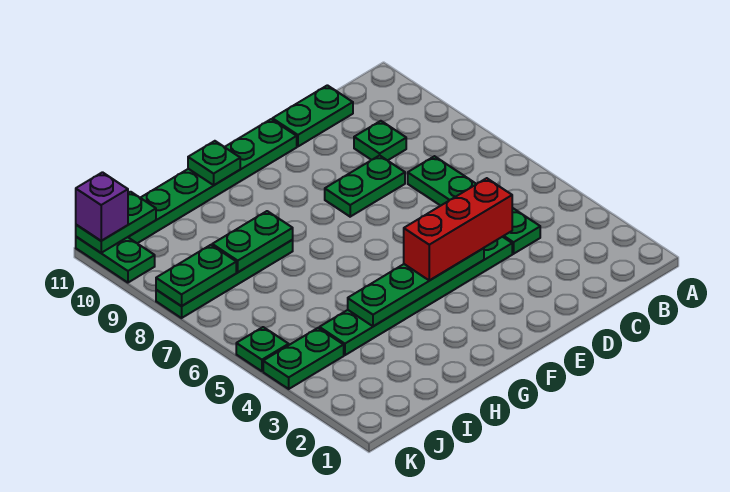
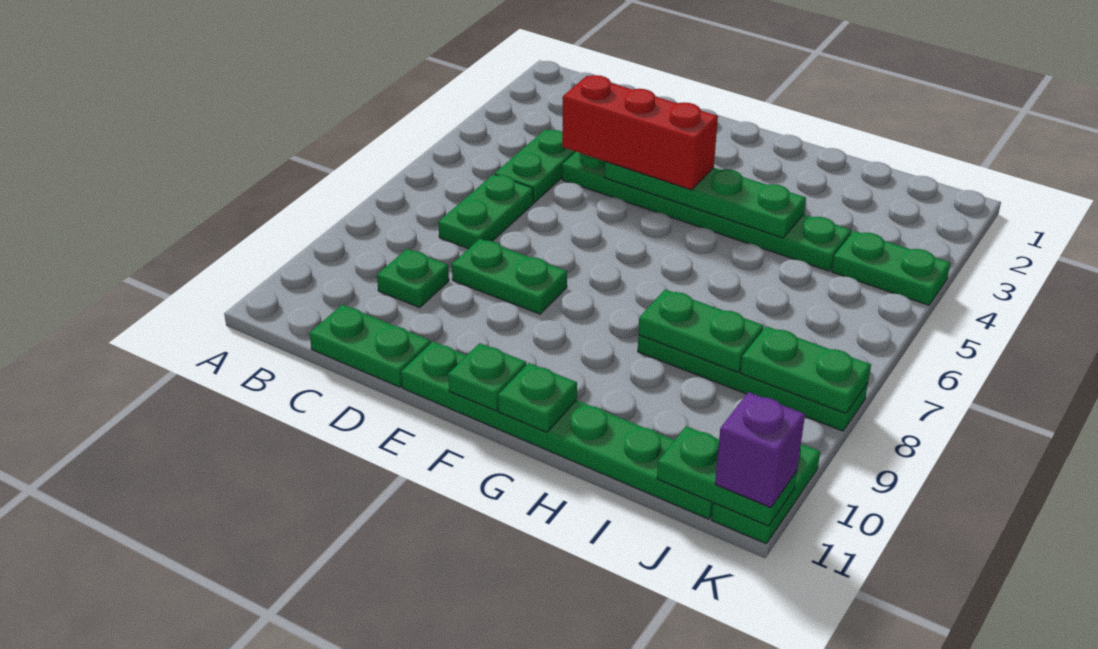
green 1x1 plate [236,327,289,371] -> green 1x1 plate moved to [448,343,526,411]

